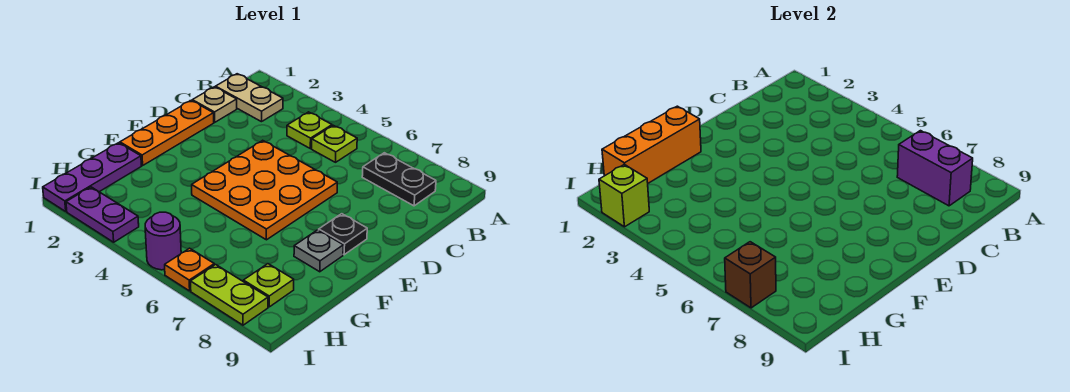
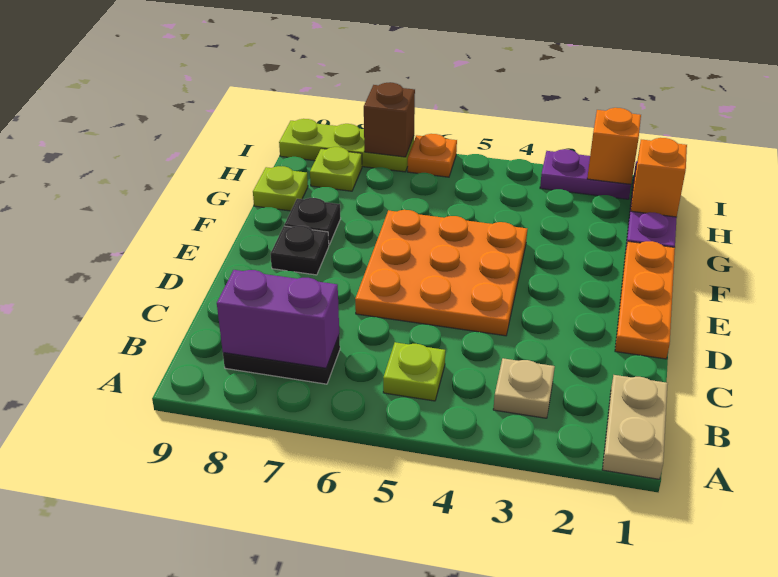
tan 1x2 plate [216,74,283,122] -> tan 1x2 plate turned to [602,375,668,479]
lime 1x1 plate [287,112,332,148] -> lime 1x1 plate moved to [253,166,308,211]
tan 1x1 plate [192,87,237,122] -> tan 1x1 plate moved to [493,358,555,418]
orange 1x3 brick [602,106,701,183] -> orange 1x1 brick [631,138,687,217]
grey 1x1 plate [294,230,343,272] -> black 1x1 plate [284,198,341,245]
lime 1x1 brick [599,164,649,227] -> orange 1x1 brick [587,108,641,184]
purple 1x1 round brick [145,212,181,270] -> none
lime 1x2 plate [191,265,268,325] -> lime 1x3 plate [279,119,414,172]

